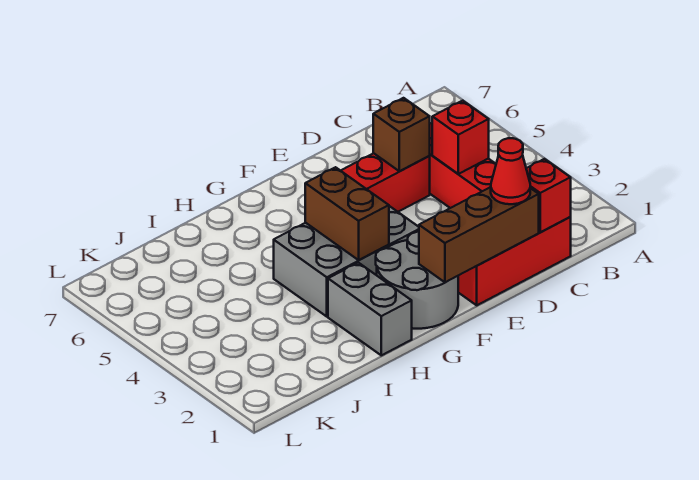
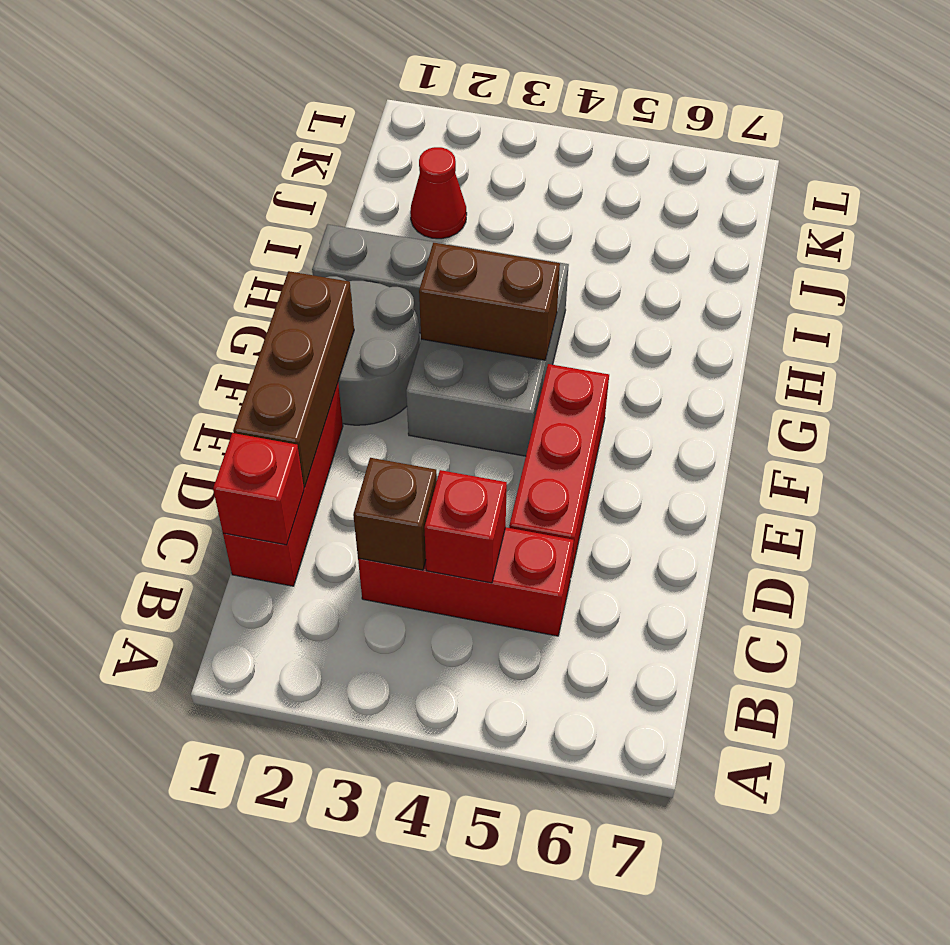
red 1x1 cone [491,138,530,204] -> red 1x1 cone moved to [410,147,467,239]
brown 1x1 brick [373,98,430,171] -> brown 1x1 brick moved to [353,458,437,570]

